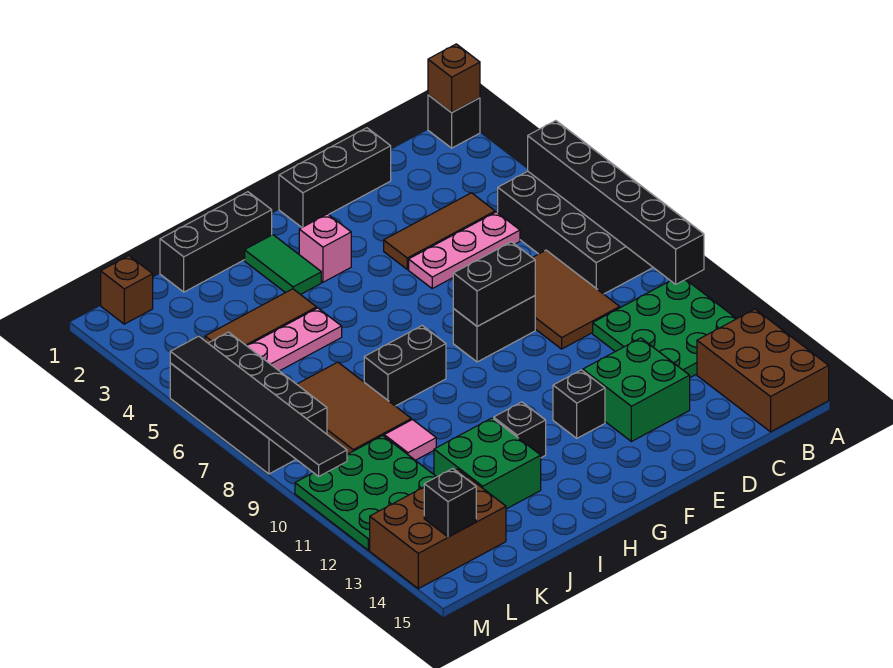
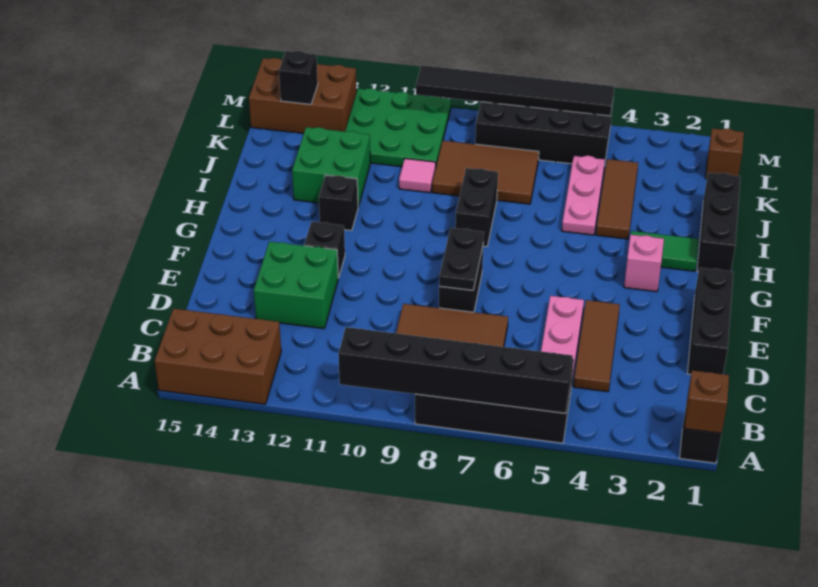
green 3x3 plate [593,279,736,377] -> none
black 1x2 brick [453,242,535,326] -> black 1x2 plate [439,228,484,290]
brown 2x3 brick [370,469,506,589] -> brown 2x3 brick turned to [249,58,356,133]

